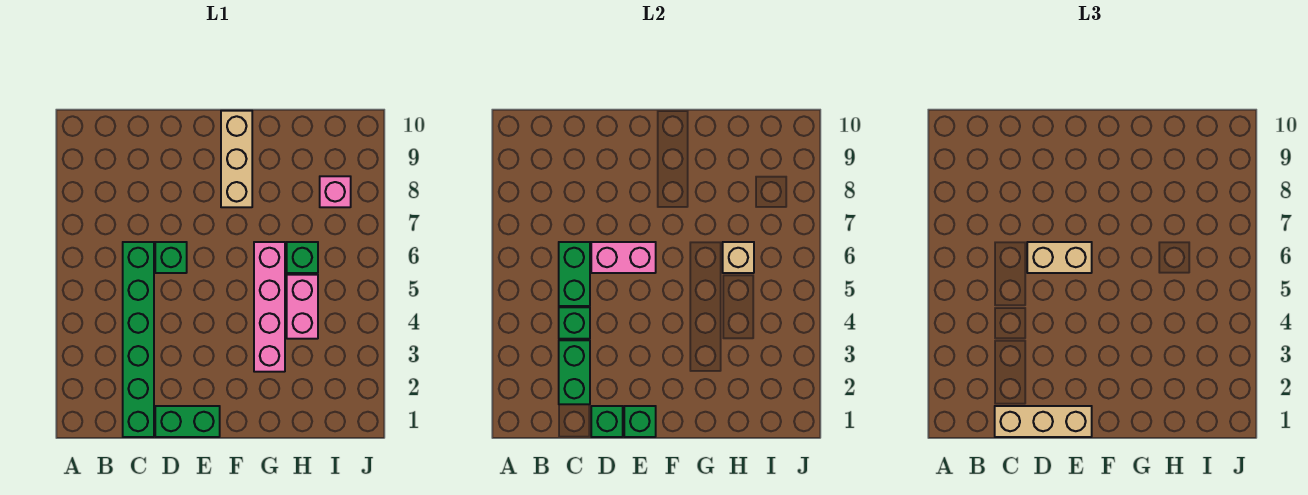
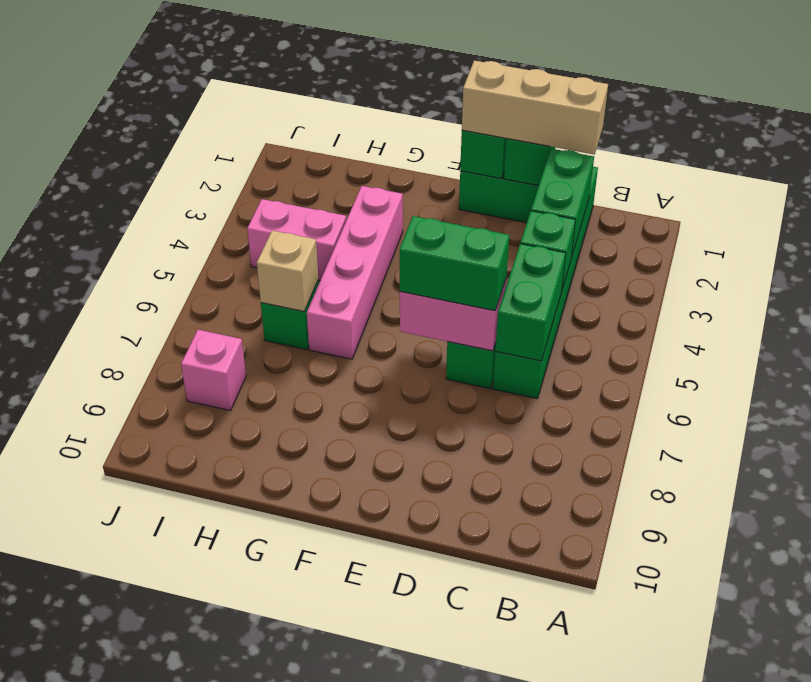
tan 1x2 brick [1027,242,1092,273] -> green 1x2 brick [400,216,509,311]
tan 1x3 brick [221,111,252,207] -> none
pink 1x2 brick [287,275,318,339] -> pink 1x2 brick turned to [247,199,346,280]

